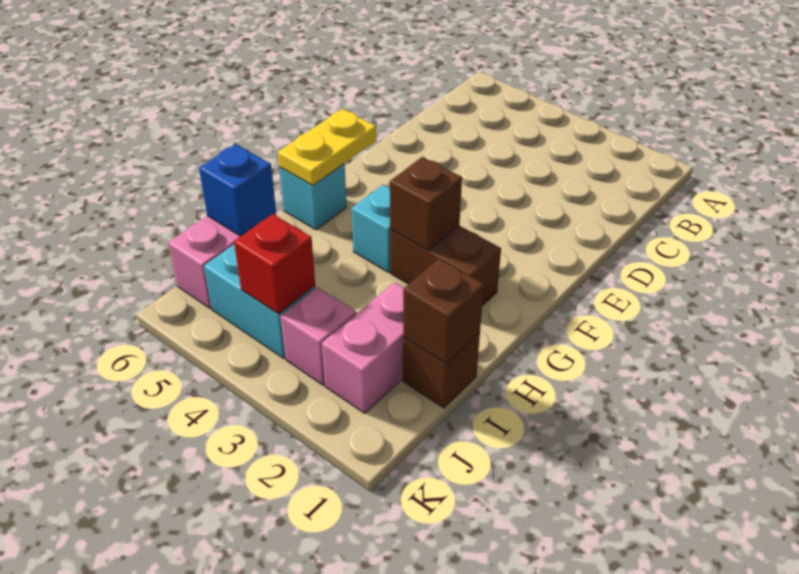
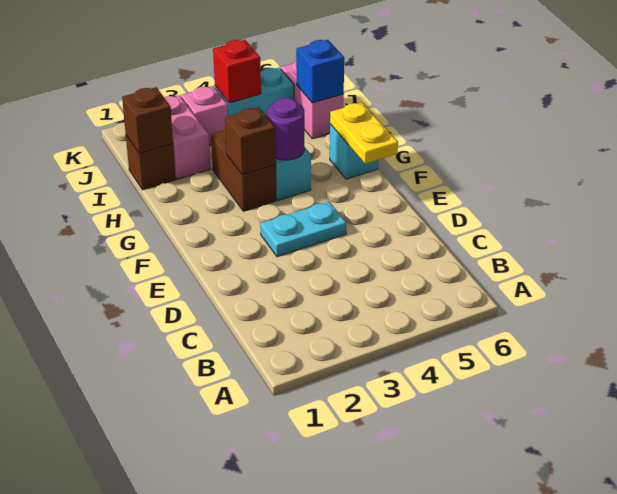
none -> cyan 1x2 plate [260,201,346,257]
brown 1x2 brick [390,226,501,306] -> brown 1x2 brick turned to [211,129,277,211]
none -> purple 1x1 round brick [267,98,304,160]

